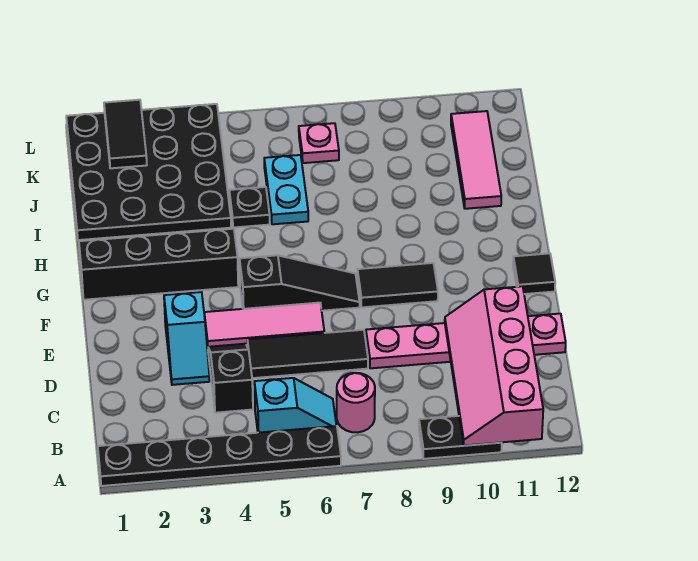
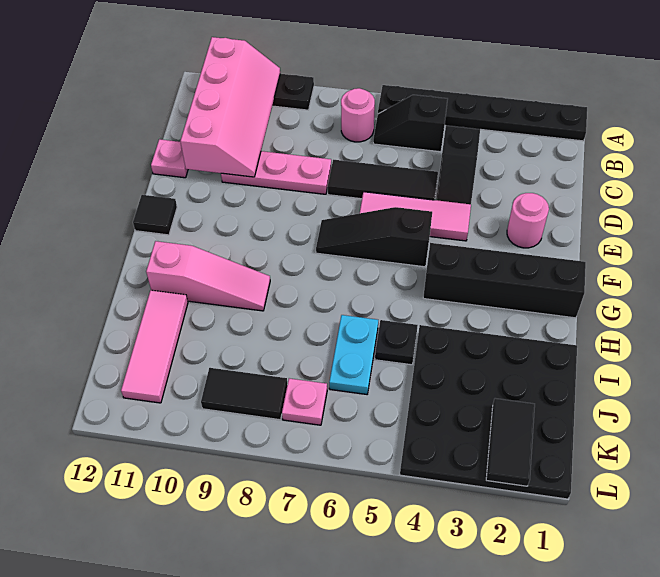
cyan 1x2 slope [254,378,336,433] -> black 1x2 slope [373,95,448,152]
cyan 1x2 slope [164,292,210,385] -> none
none -> pink 1x1 round brick [507,193,549,248]
black 1x2 tile [357,263,438,307] -> black 1x2 tile moved to [201,368,288,420]
none -> pink 1x3 slope [146,241,270,311]

